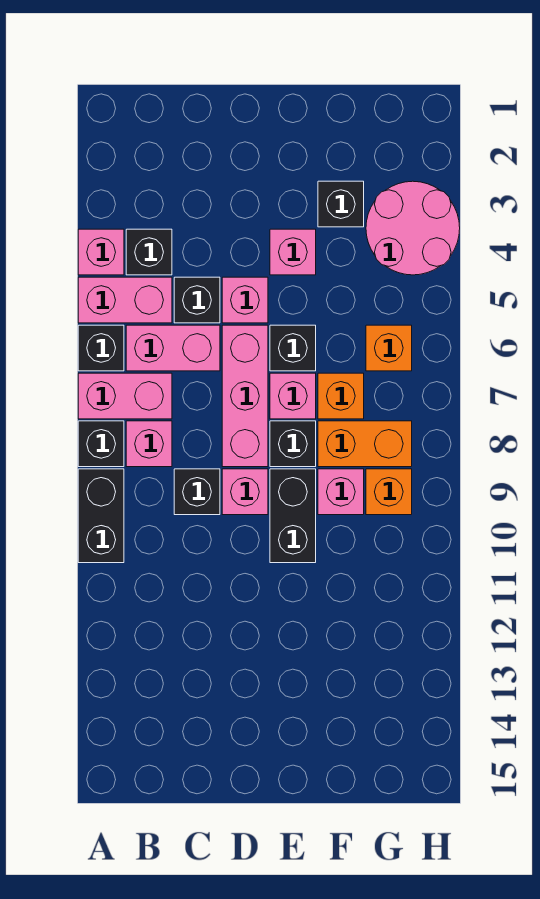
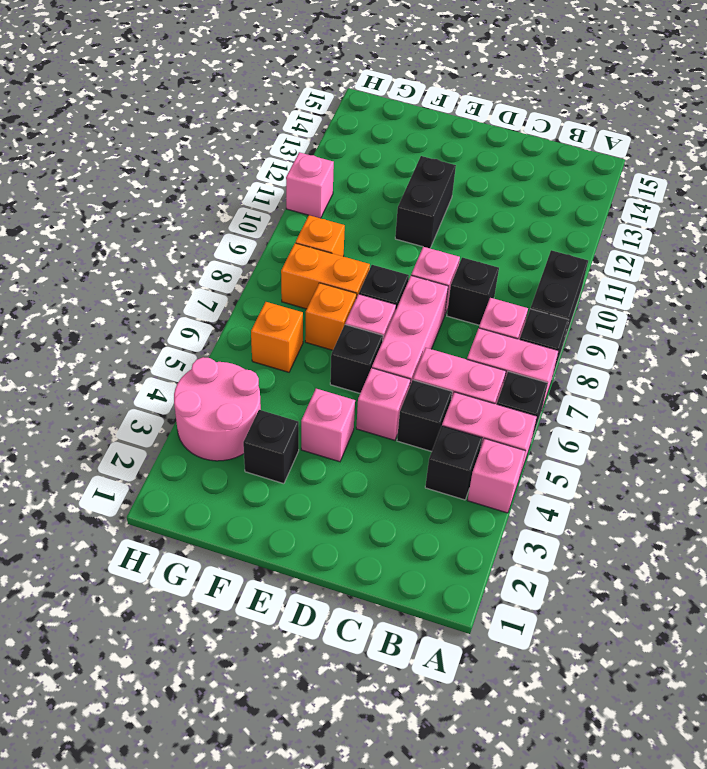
black 1x2 brick [270,469,316,563] -> black 1x2 brick moved to [395,156,456,248]
pink 1x1 brick [318,469,364,515] -> pink 1x1 brick moved to [286,152,334,218]

